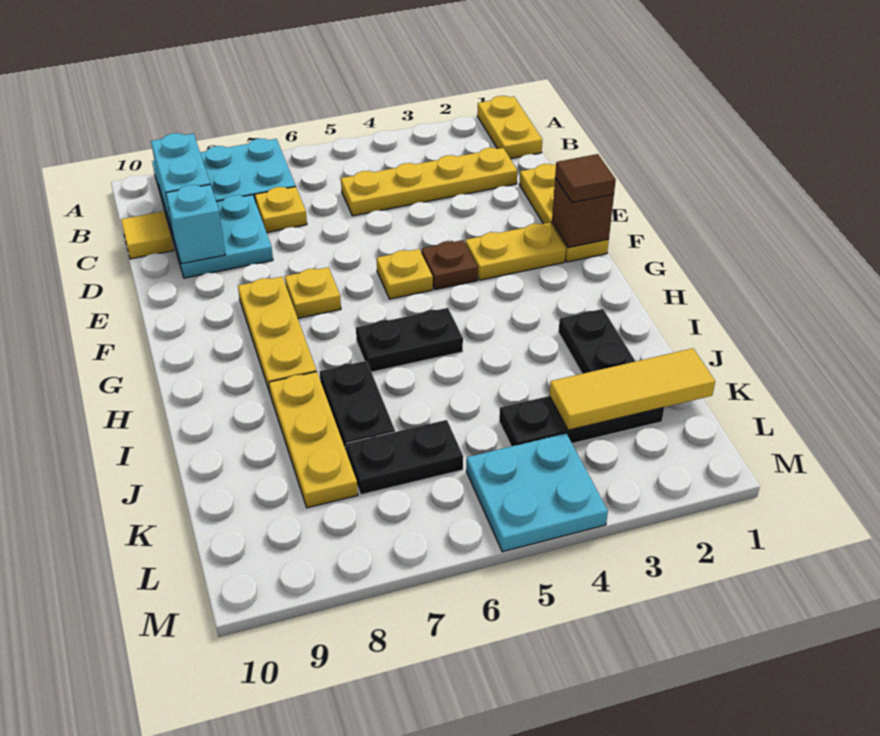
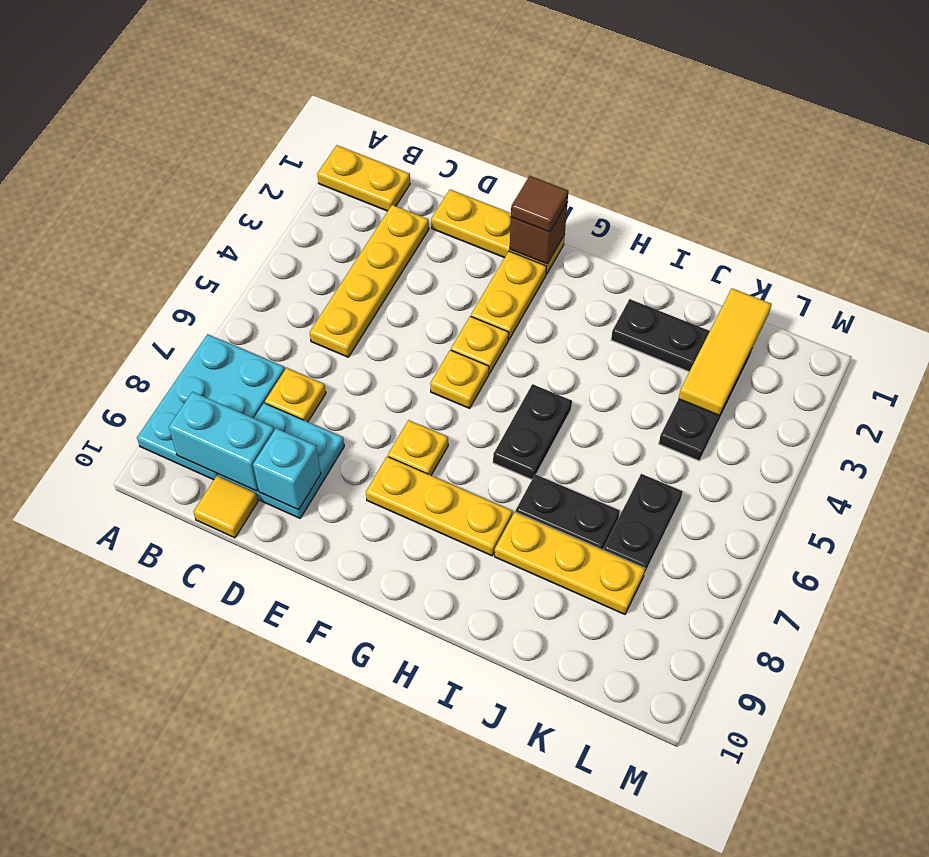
brown 1x1 plate [421,240,478,290] -> yellow 1x1 plate [451,316,509,374]
cyan 2x2 plate [466,433,608,552] -> none

